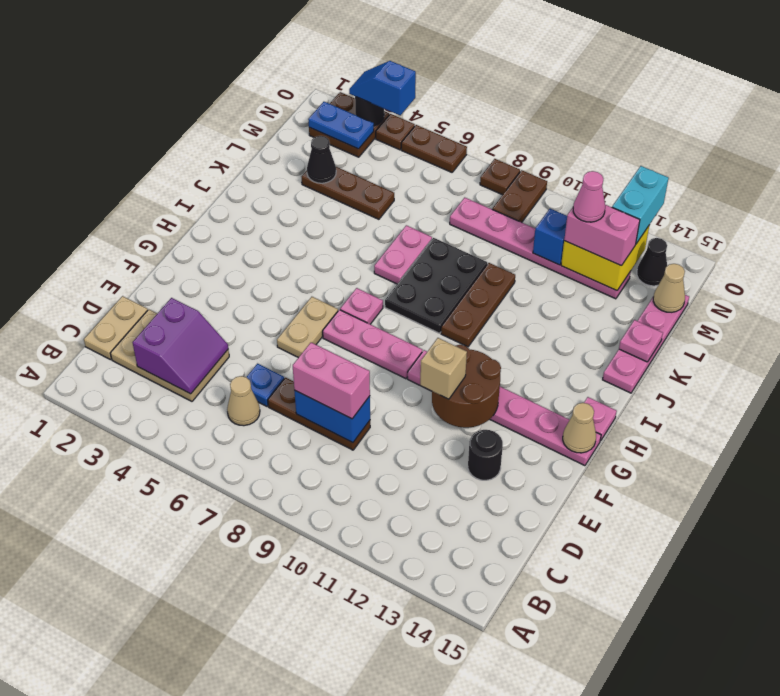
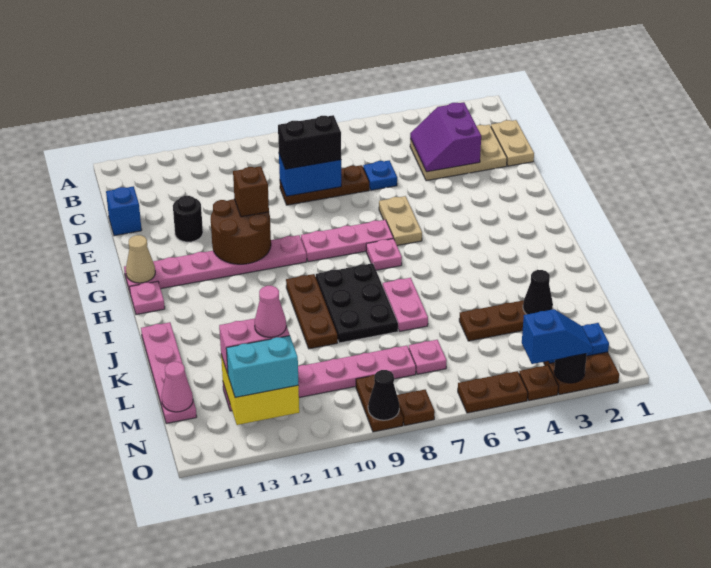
tan 1x1 cone [227,376,260,426] -> none
pink 1x2 brick [293,342,370,419] -> black 1x2 brick [278,115,341,169]
tan 1x1 brick [420,338,467,399] -> brown 1x1 brick [233,166,269,217]
pink 1x1 plate [619,320,663,362] -> pink 1x1 plate moved to [409,340,447,374]
blue 1x1 brick [533,209,567,265] -> blue 1x1 brick moved to [106,186,142,236]
tan 1x1 cone [653,264,685,312] -> pink 1x1 cone [162,362,193,412]
cyan 1x2 brick [612,166,669,244] -> cyan 1x2 brick turned to [226,336,299,398]
black 1x1 cone [637,238,667,286] -> black 1x1 cone moved to [368,370,399,420]

